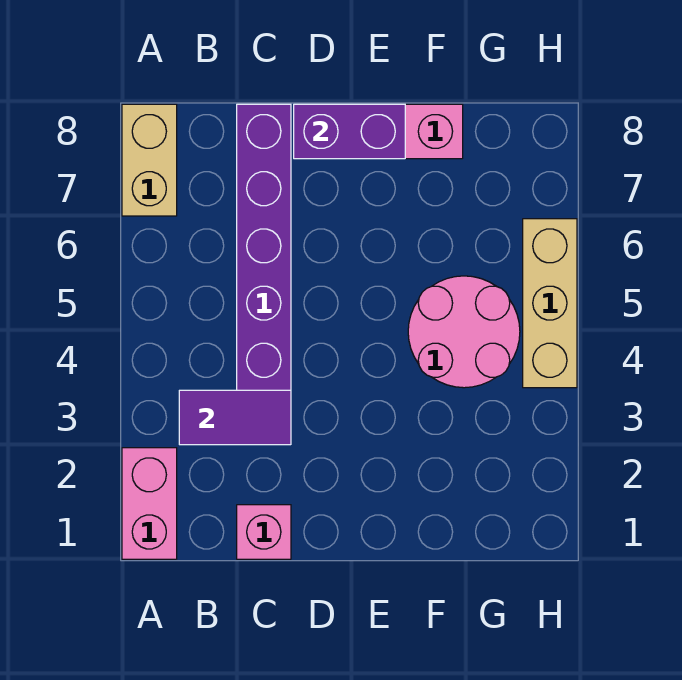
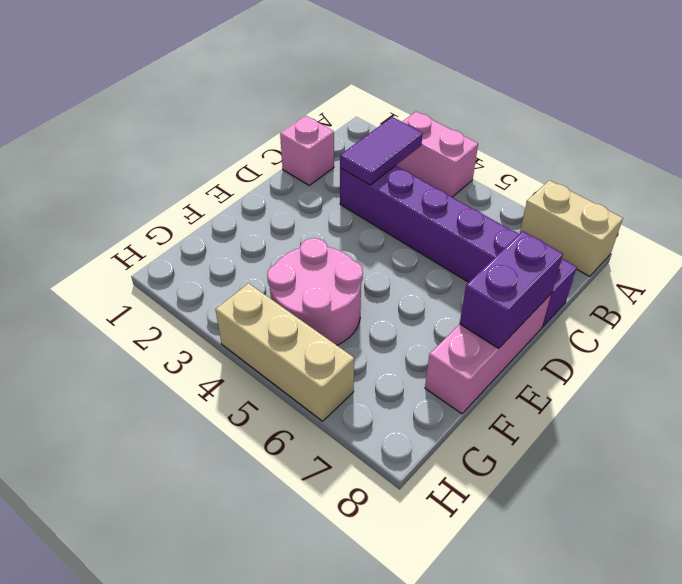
pink 1x2 brick [122,448,177,559] -> pink 1x2 brick moved to [396,112,478,197]

